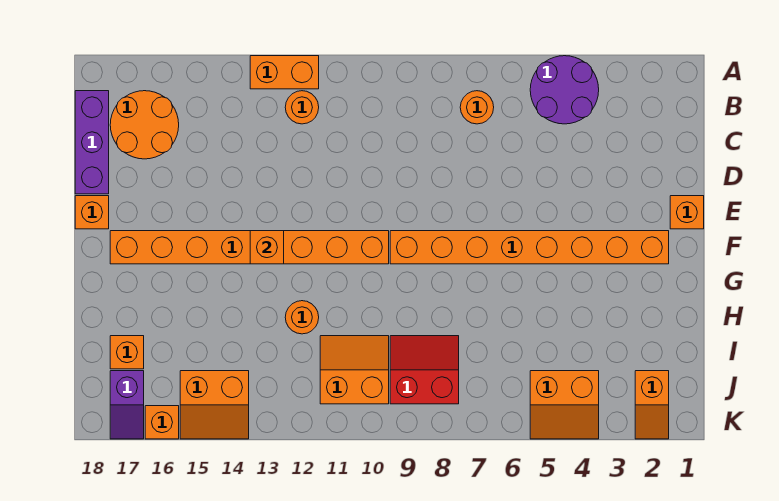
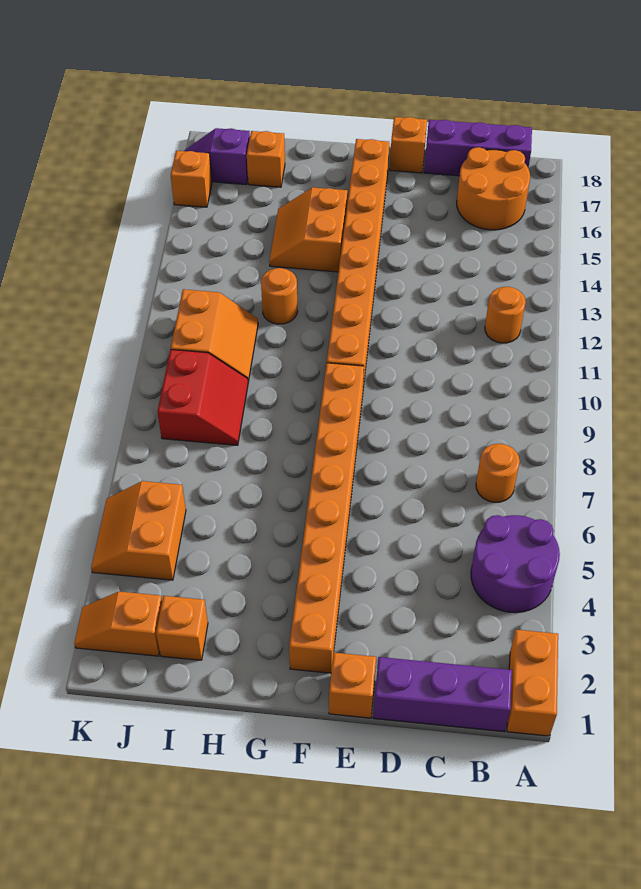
orange 1x2 brick [250,56,319,89] -> orange 1x2 brick moved to [507,630,558,736]
none -> purple 1x3 brick [373,657,512,732]
orange 1x1 brick [250,231,284,264] -> orange 1x1 brick moved to [156,596,208,660]
orange 2x2 slope [180,371,249,439] -> orange 2x2 slope moved to [269,187,347,272]

